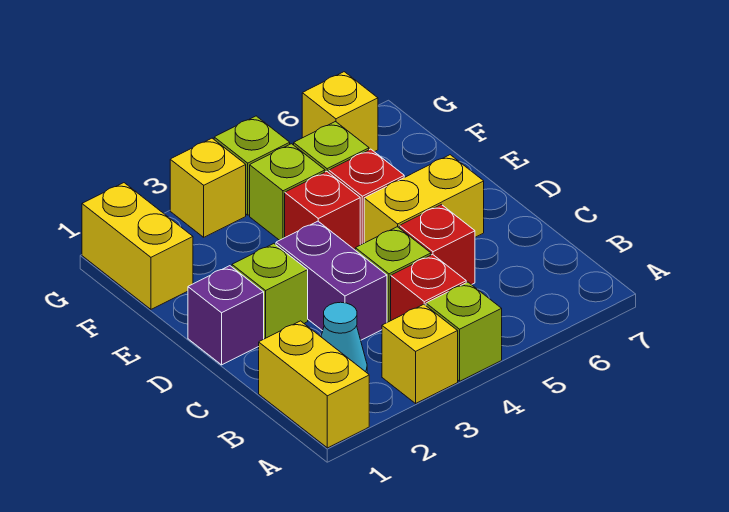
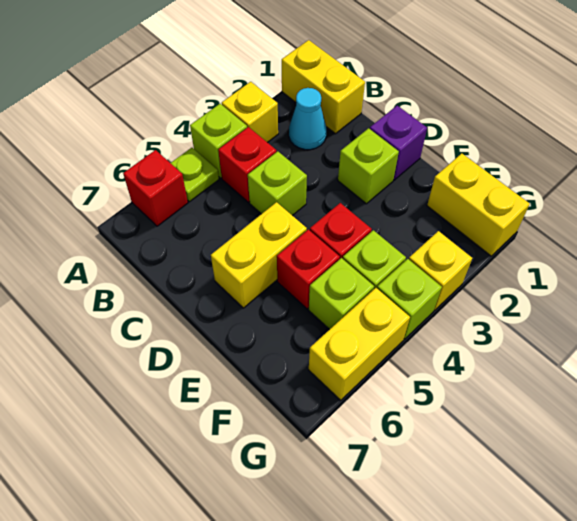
none -> lime 1x1 plate [171,148,219,202]
purple 1x2 brick [276,221,387,340] -> none
red 1x1 brick [399,205,475,285] -> red 1x1 brick moved to [123,150,188,226]
yellow 1x1 brick [302,72,378,152] -> yellow 1x2 brick [309,288,410,400]

